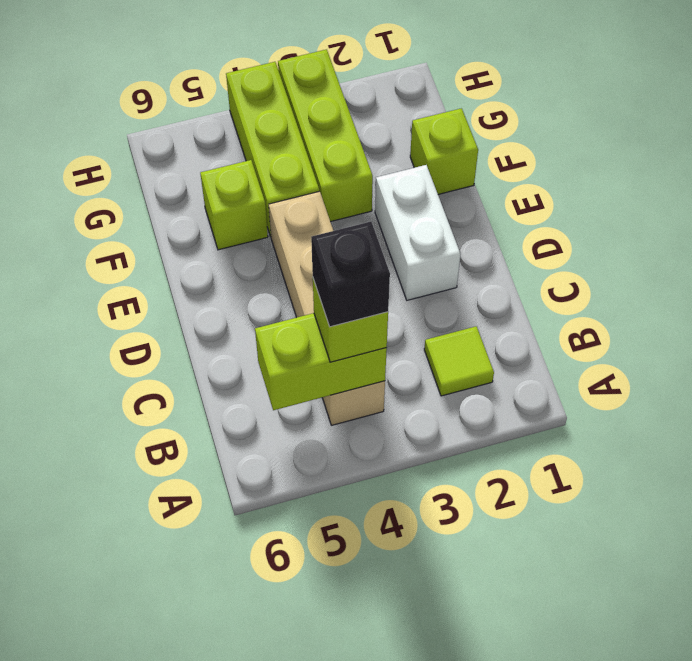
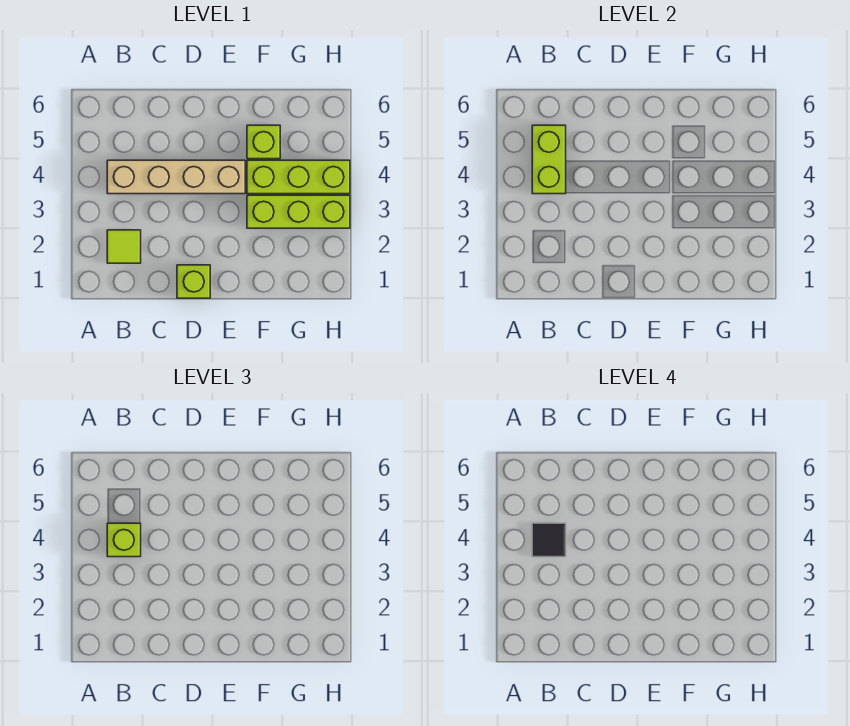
black 1x1 brick [311,222,390,327] -> black 1x1 tile [532,523,566,557]
white 1x2 brick [375,165,461,300] -> none
lime 1x1 brick [410,108,478,194] -> lime 1x1 brick moved to [177,265,210,298]

